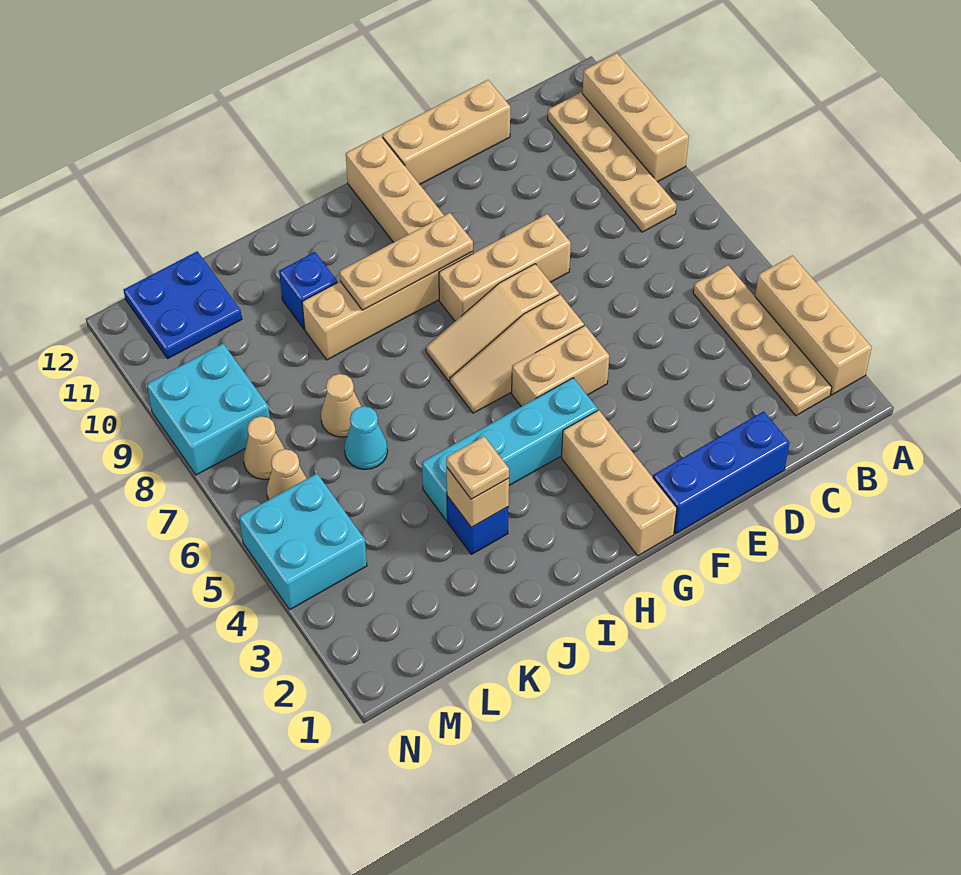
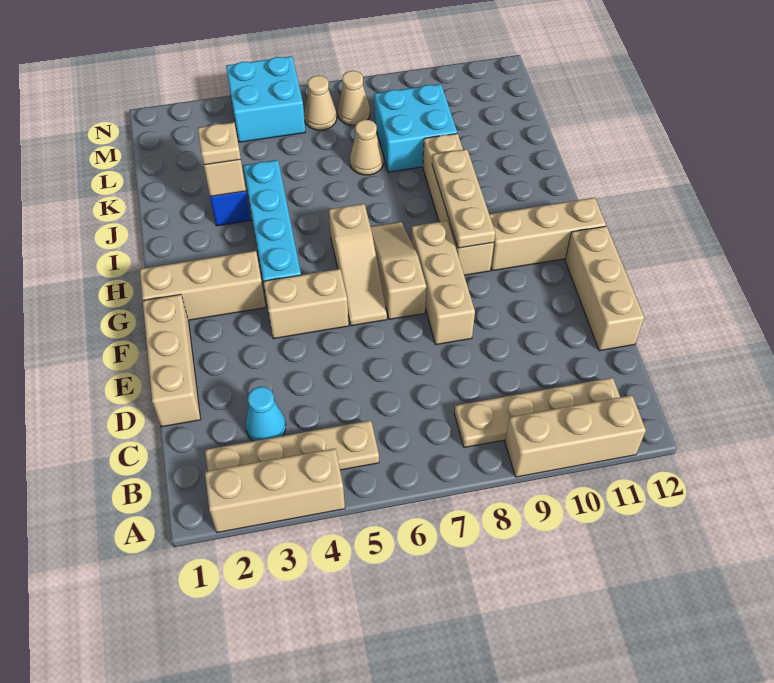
blue 1x3 brick [653,411,790,534] -> tan 1x3 brick [143,294,201,427]
tan 1x2 brick [512,326,609,407] -> tan 1x2 brick turned to [263,269,349,339]
tan 1x3 slope [450,295,584,413] -> tan 1x3 slope turned to [329,204,387,326]
blue 1x1 brick [279,252,337,329] -> none
cyan 1x1 cone [344,406,388,469] -> cyan 1x1 cone moved to [246,387,286,441]
blue 2x2 plate [124,251,242,358] -> none
cyan 2x2 brick [147,344,270,475] -> cyan 2x2 brick moved to [374,84,457,172]

